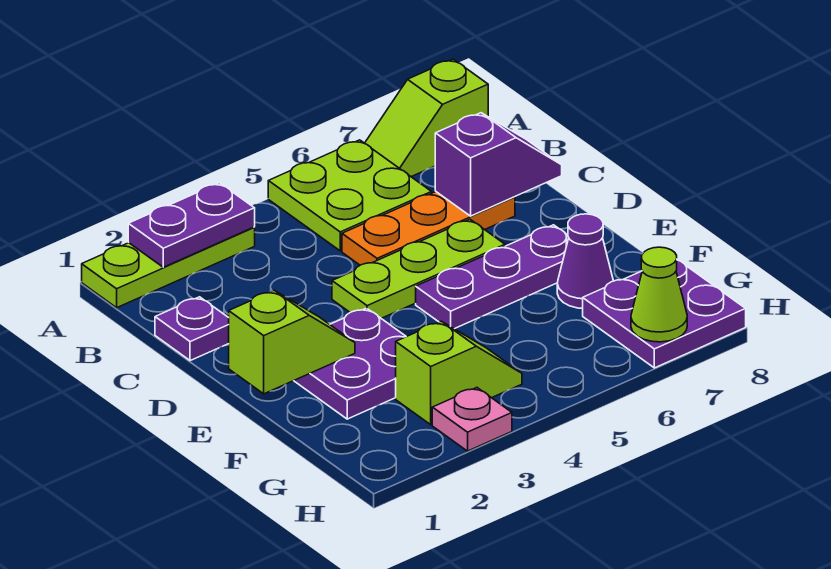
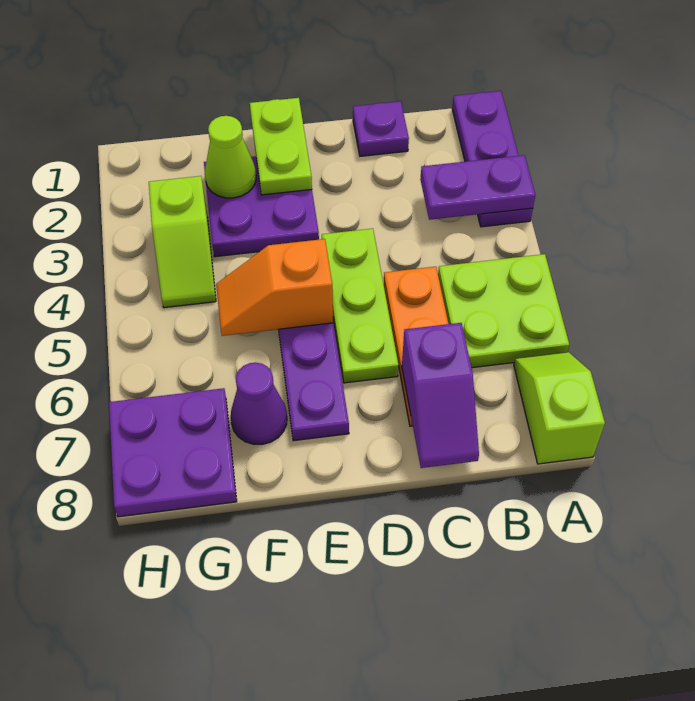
lime 1x3 plate [82,227,255,308] -> purple 1x3 plate [452,91,533,227]
purple 1x2 plate [128,183,255,267] -> purple 1x2 plate turned to [420,155,535,220]
lime 1x2 slope [229,290,355,394] -> lime 1x2 plate [250,98,312,195]
none -> orange 1x2 slope [216,239,333,336]
pink 1x1 plate [432,388,512,451] -> none
lime 1x1 cone [631,247,687,342] -> lime 1x1 cone moved to [205,116,256,198]

